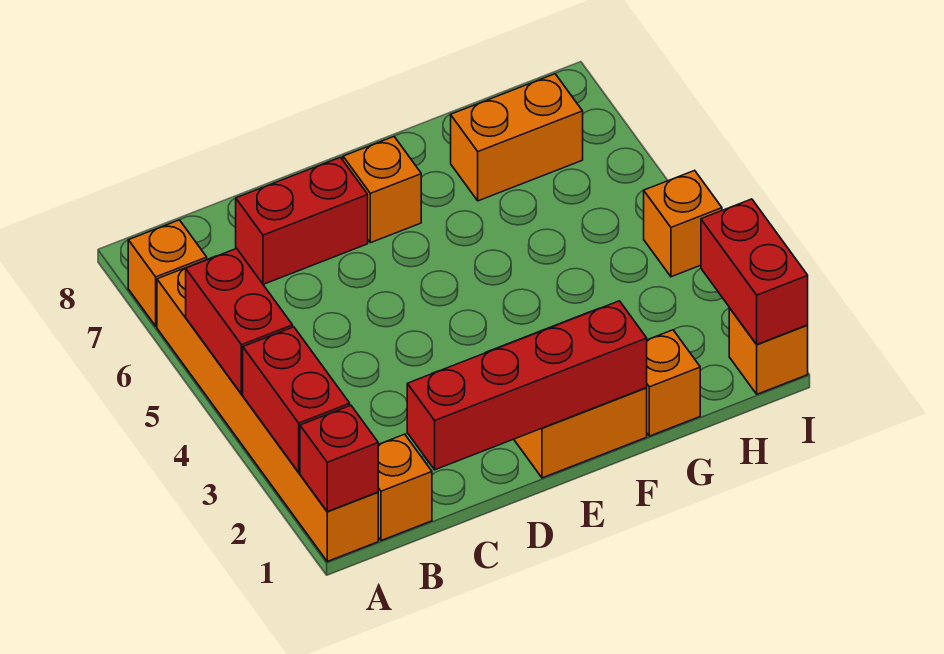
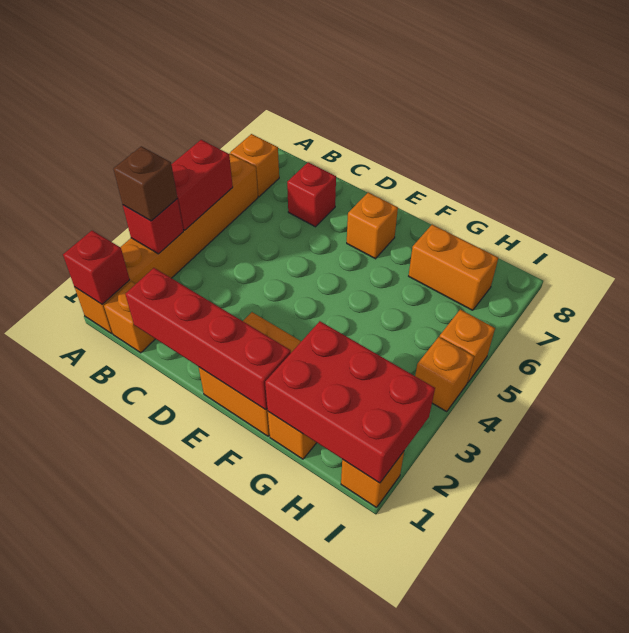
red 1x2 brick [243,327,350,472] -> red 1x1 brick [123,199,183,254]
none -> brown 1x1 brick [114,146,177,221]
red 1x2 brick [236,157,368,284] -> red 1x1 brick [287,162,336,227]
red 1x2 brick [701,199,808,344] -> red 2x3 brick [265,321,435,483]
none -> orange 1x1 brick [440,310,495,383]

